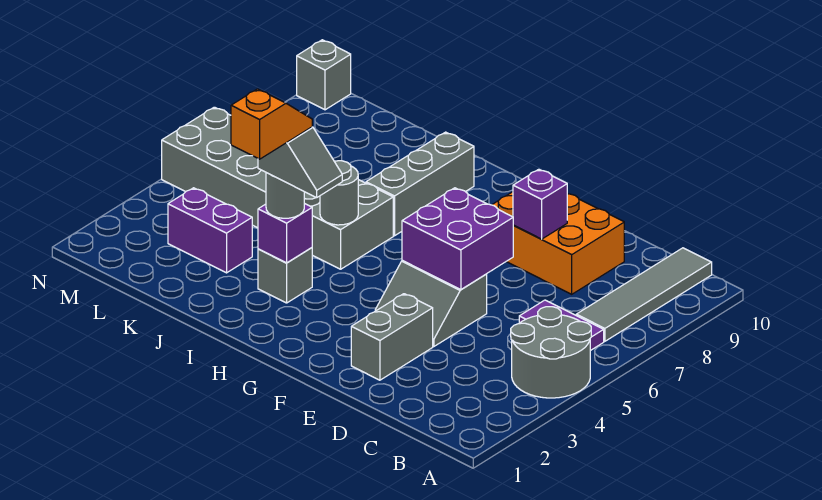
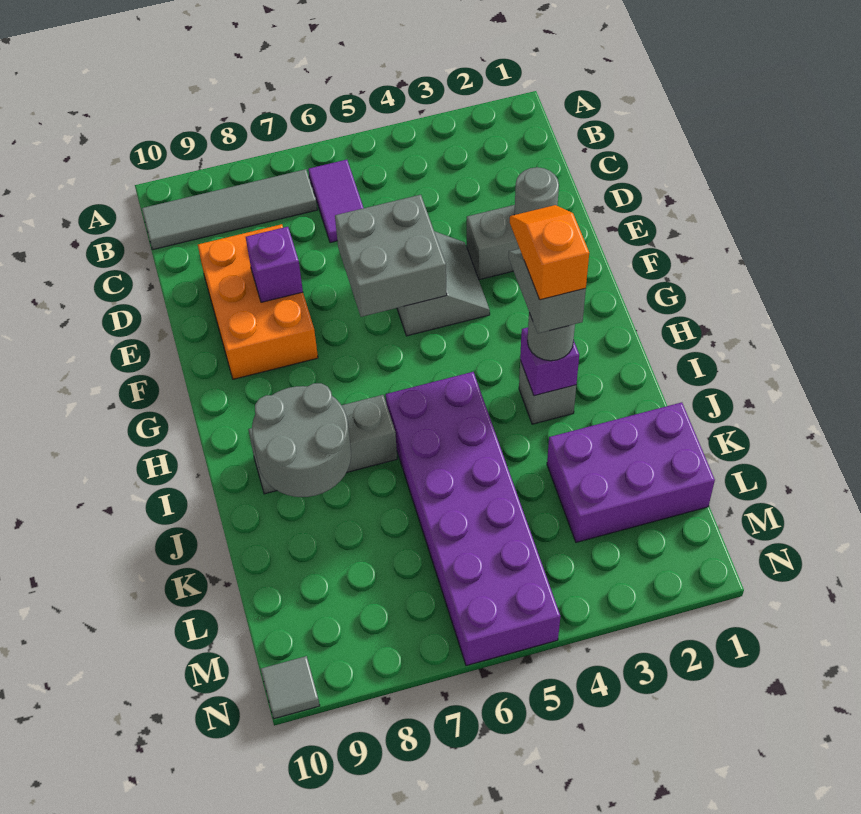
grey 2x2 round brick [511,307,591,398] -> grey 2x2 round brick moved to [252,383,351,497]
purple 2x2 brick [402,188,513,290] -> grey 2x2 brick [335,195,447,317]
orange 1x2 slope [231,89,312,159] -> orange 1x2 slope turned to [510,205,589,300]
grey 2x6 brick [162,107,393,269] -> purple 2x6 brick [386,372,560,666]
grey 1x1 round brick [320,161,358,225] -> grey 1x1 round brick moved to [514,167,559,215]
purple 1x2 brick [168,188,252,273] -> purple 2x3 brick [547,402,715,542]
grey 1x1 brick [297,40,351,110] -> grey 1x1 tile [261,656,320,719]

